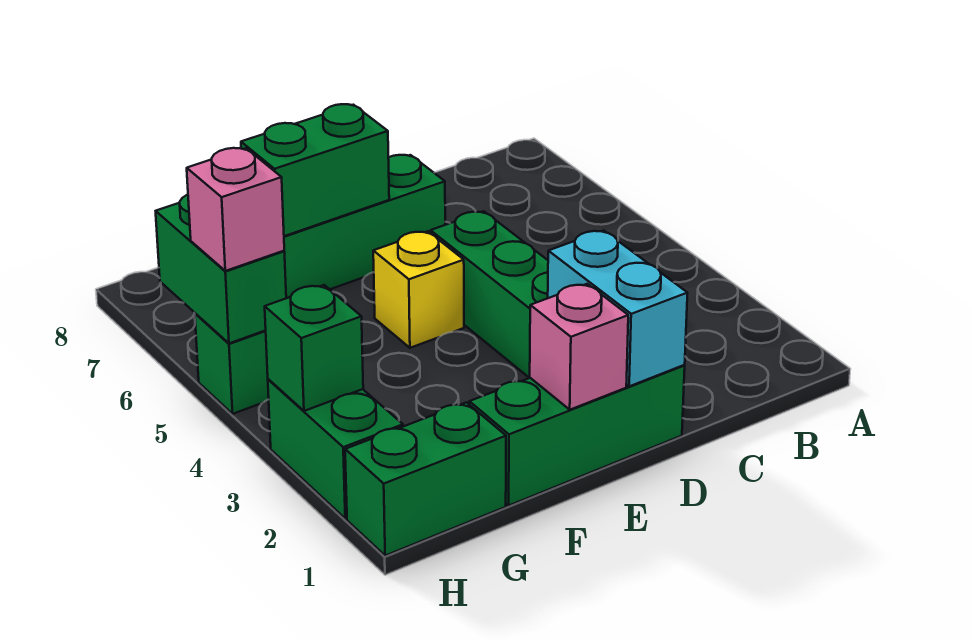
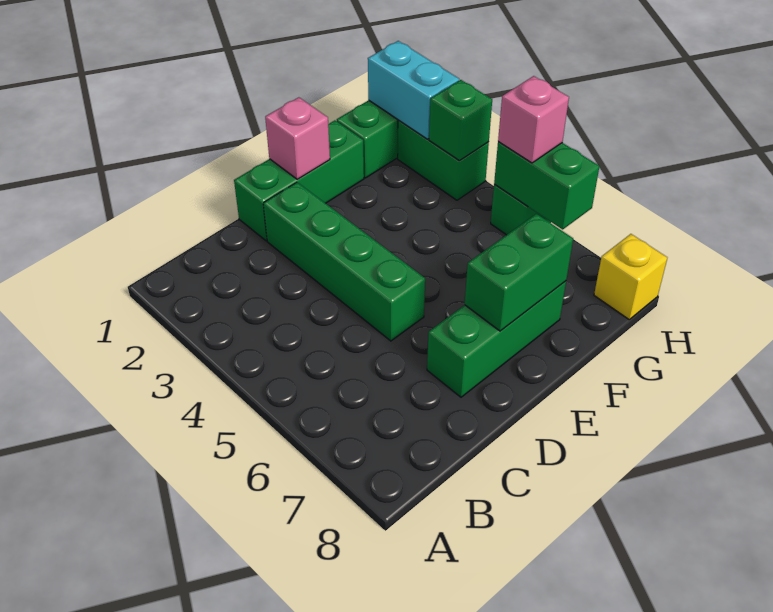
cyan 1x2 brick [548,230,688,386] -> cyan 1x2 brick moved to [368,41,459,139]
yellow 1x1 brick [373,231,464,348] -> yellow 1x1 brick moved to [594,234,667,319]

